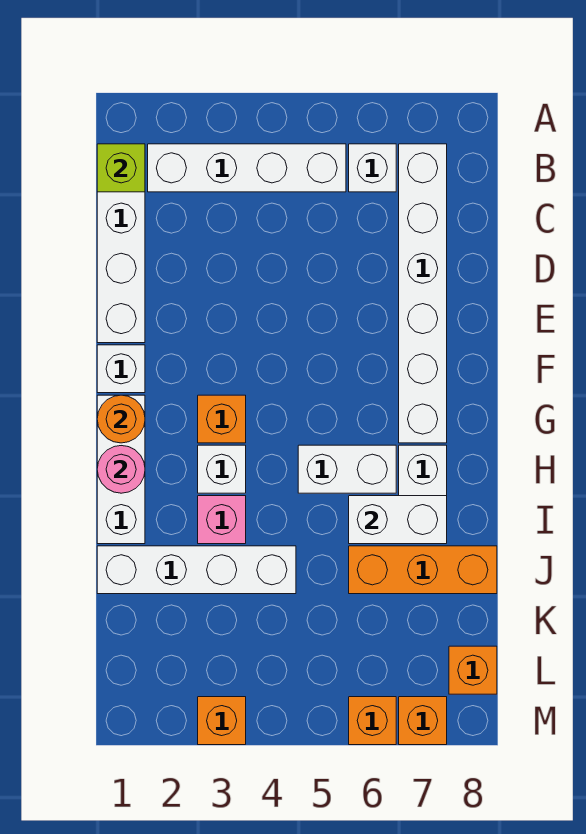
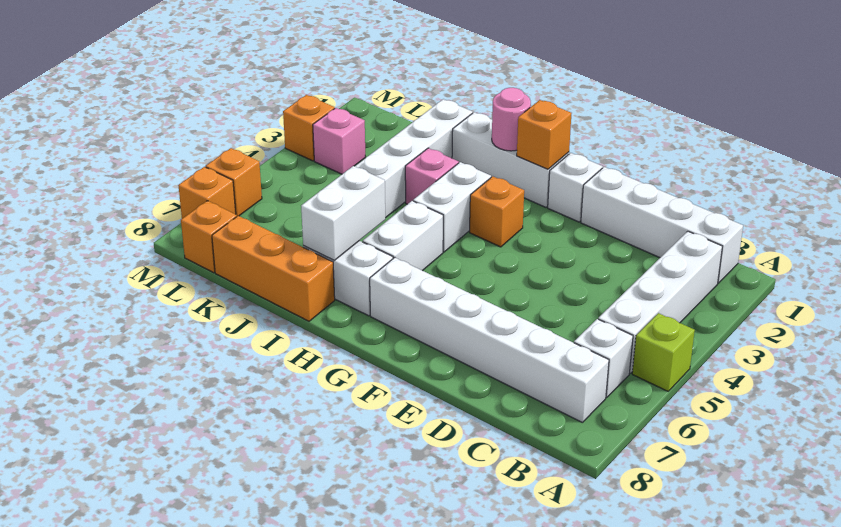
lime 1x1 brick [97,144,145,192] -> lime 1x1 brick moved to [632,313,695,391]
orange 1x1 round brick [97,395,145,443] -> orange 1x1 brick [517,100,572,169]
white 1x1 brick [198,445,246,493] -> white 1x2 brick [413,162,491,252]
orange 1x3 brick [349,546,497,594] -> orange 1x3 brick turned to [212,216,335,321]
none -> pink 1x1 brick [313,108,365,174]

